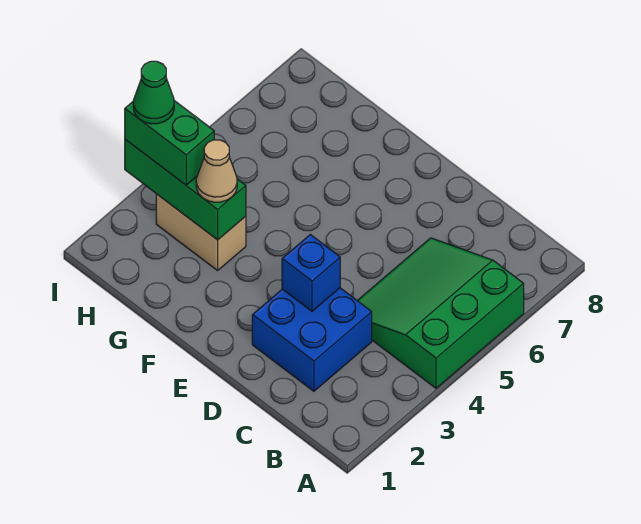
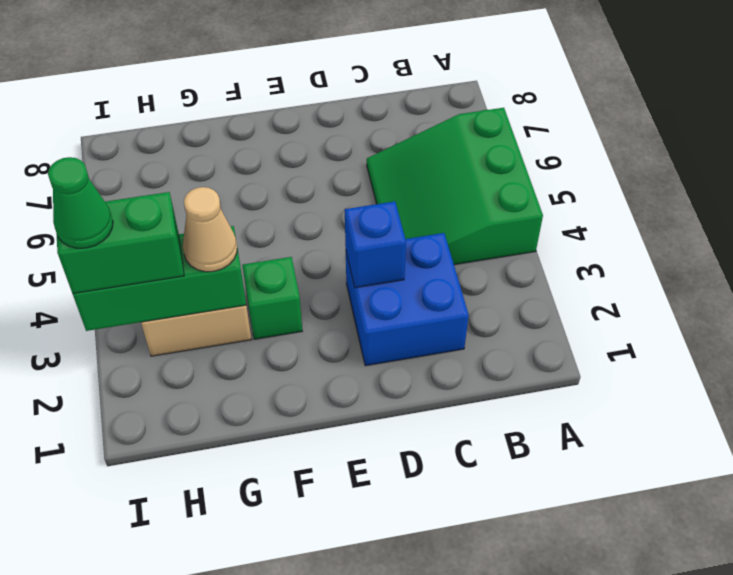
none -> green 1x1 brick [242,257,302,339]

